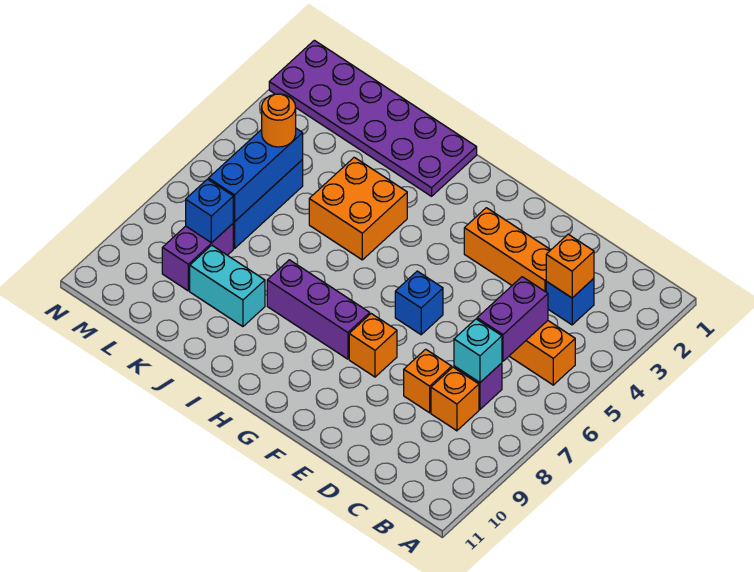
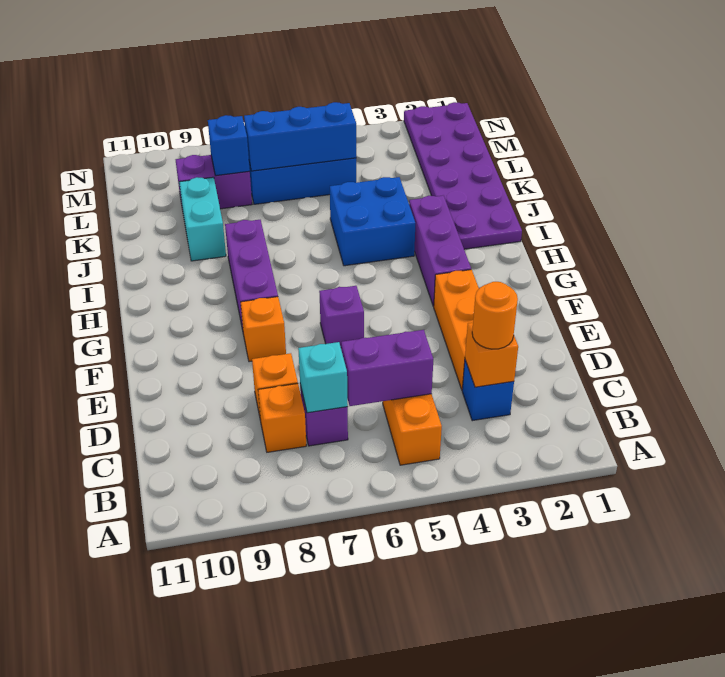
blue 1x1 brick [395,271,443,335] -> purple 1x1 brick [319,286,364,347]
none -> purple 1x3 brick [409,196,471,306]
orange 2x2 brick [309,157,407,260] -> blue 2x2 brick [330,177,415,266]
orange 1x1 round brick [262,94,296,147] -> orange 1x1 round brick moved to [472,282,518,349]

